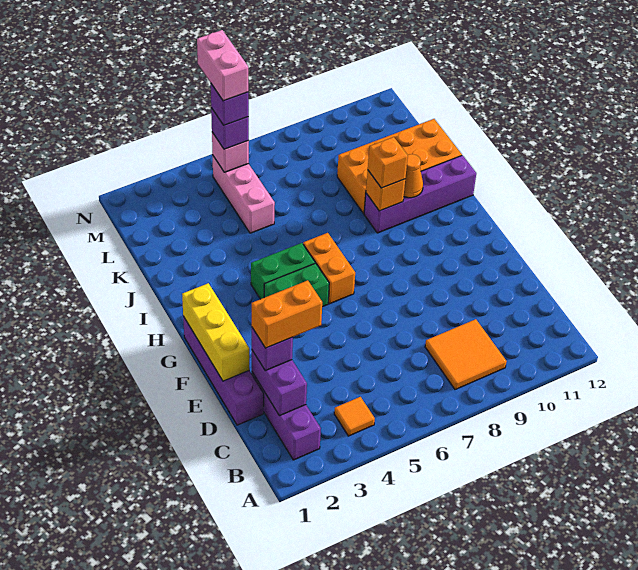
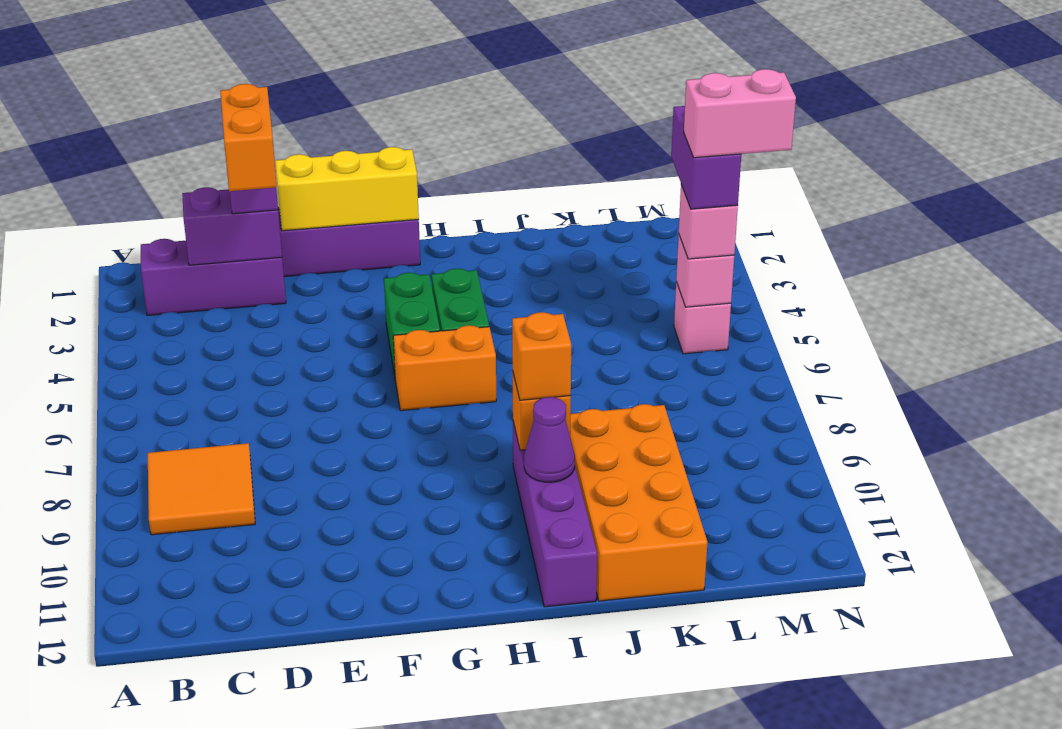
orange 1x1 tile [334,397,375,436] -> none
orange 1x1 cone [404,154,423,198] -> purple 1x1 cone [524,397,575,482]
pink 1x3 brick [213,156,275,233] -> pink 1x1 brick [674,282,731,354]
purple 1x1 brick [211,108,249,149] -> pink 1x1 brick [679,185,738,259]
purple 1x1 brick [211,84,249,125] -> purple 1x2 brick [671,106,741,209]

